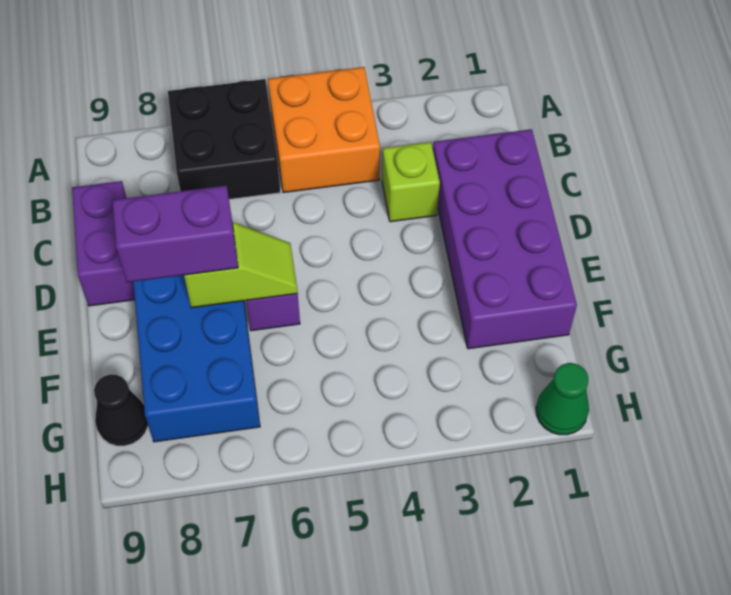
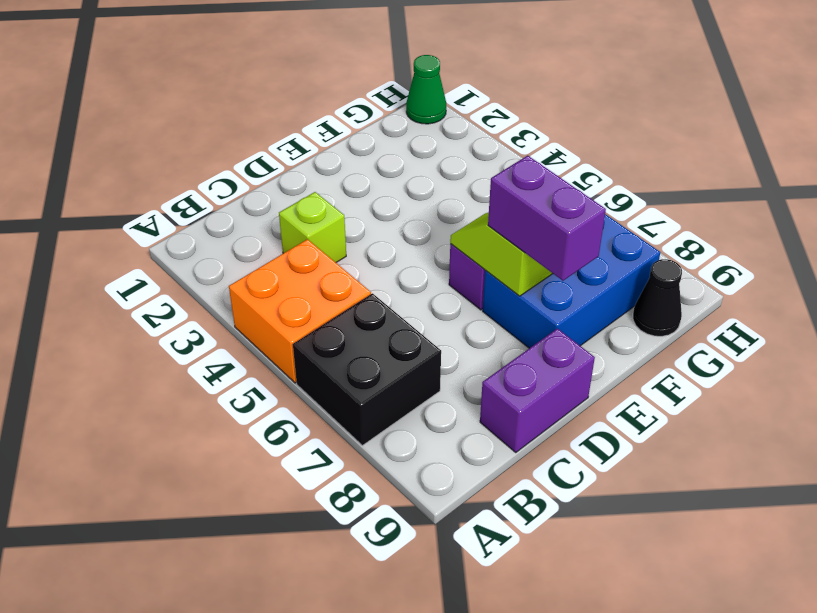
purple 2x4 brick [433,129,577,349] -> none

